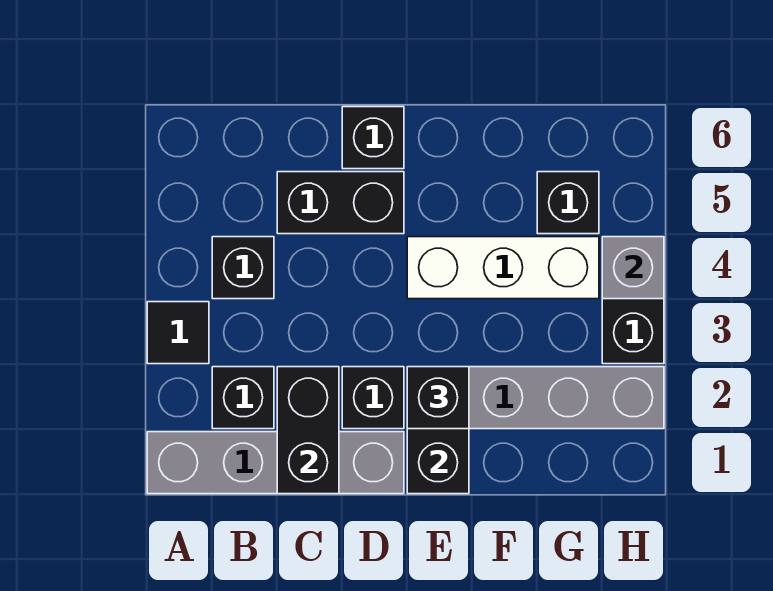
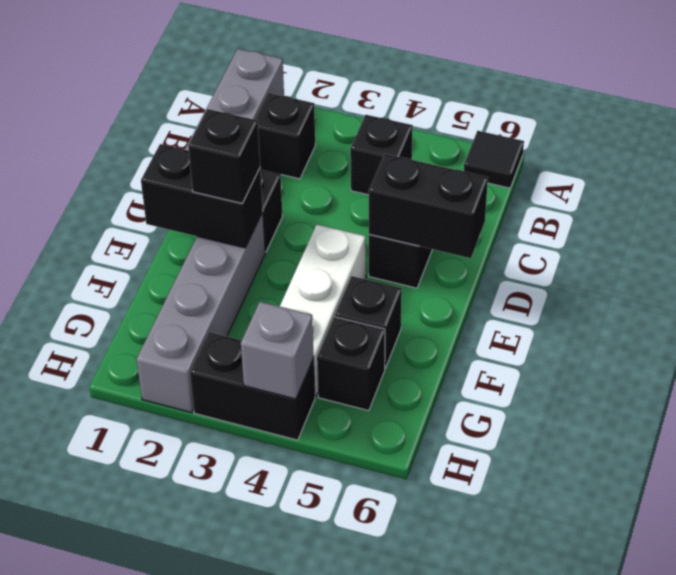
black 1x1 tile [147,302,209,364] -> black 1x1 tile moved to [464,131,524,188]
black 1x2 brick [277,367,339,494] -> black 1x2 brick moved to [369,154,488,258]
black 1x1 brick [342,107,404,169] -> black 1x1 brick moved to [335,276,402,368]

